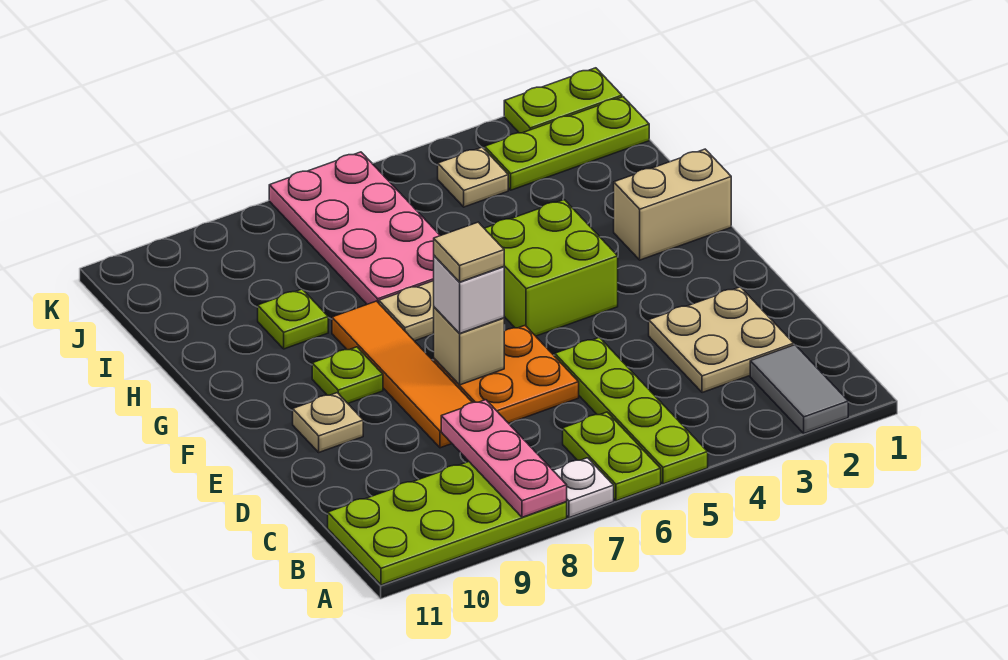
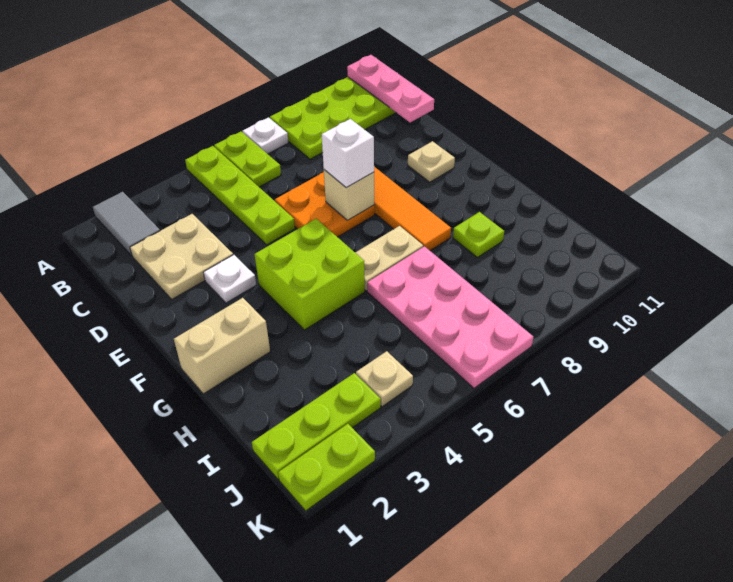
pink 1x3 plate [441,400,567,517] -> pink 1x3 plate moved to [347,55,434,122]
none -> white 1x1 plate [203,255,256,303]
tan 1x1 tile [434,222,504,282] -> none
lime 1x1 plate [312,347,383,403] -> none

